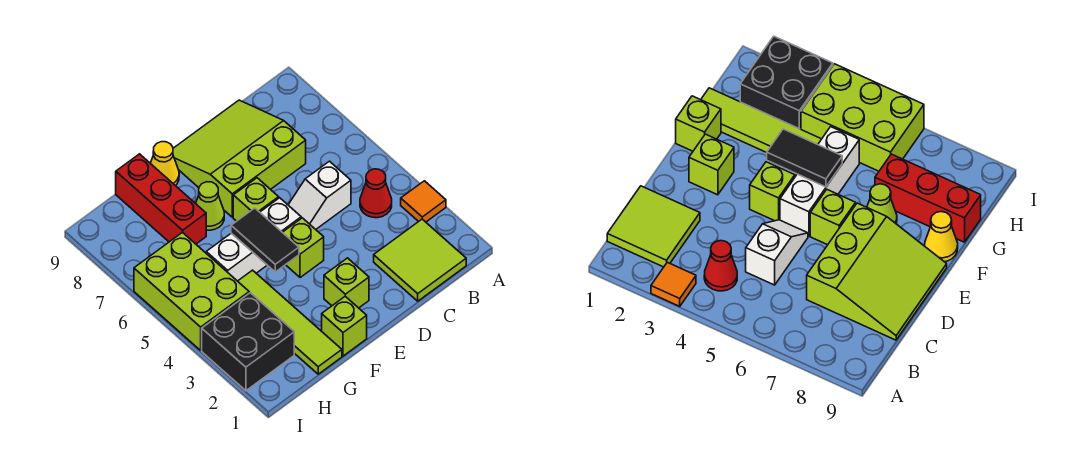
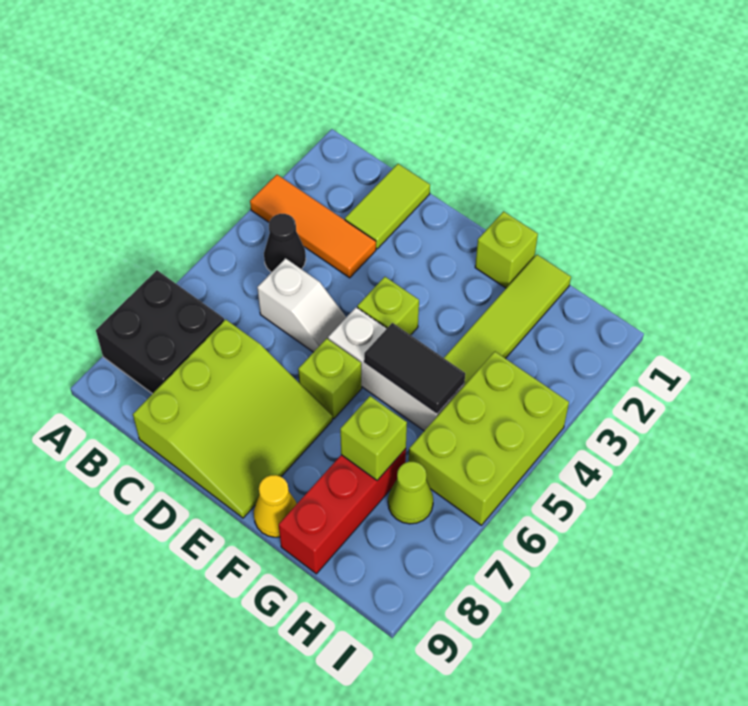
orange 1x1 tile [401,181,446,222] -> orange 1x3 tile [250,175,376,278]
lime 2x2 tile [374,219,466,301] -> lime 1x2 tile [345,164,430,249]
red 1x1 cone [360,169,392,218] -> black 1x1 cone [264,214,306,272]
lime 3x3 slope [173,100,306,217] -> lime 3x3 slope turned to [133,319,332,518]
lime 1x1 brick [324,258,369,308] -> lime 1x1 brick moved to [340,396,407,480]
black 1x2 tile [231,208,299,272] -> black 1x2 tile turned to [364,323,465,413]
lime 1x1 cone [196,182,224,230] -> lime 1x1 cone moved to [388,462,433,524]
black 2x2 brick [202,293,294,391] -> black 2x2 brick moved to [96,270,224,394]

